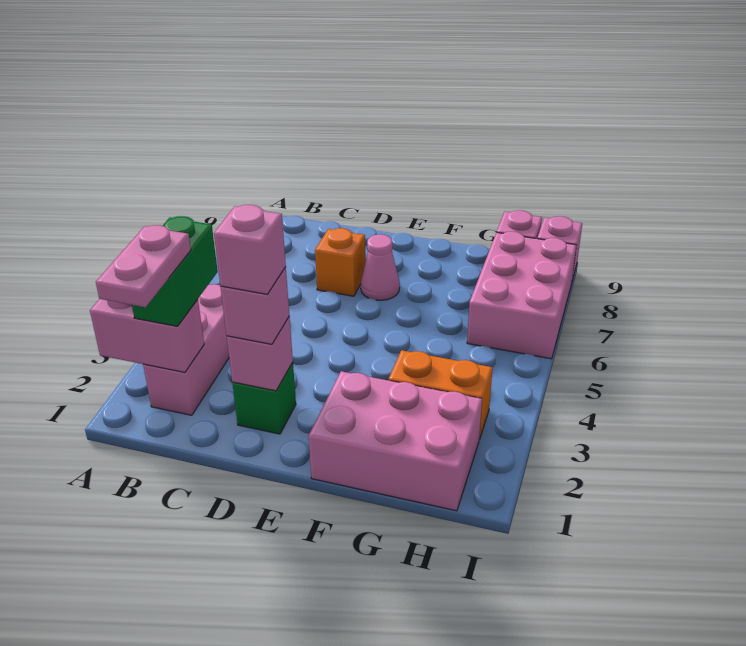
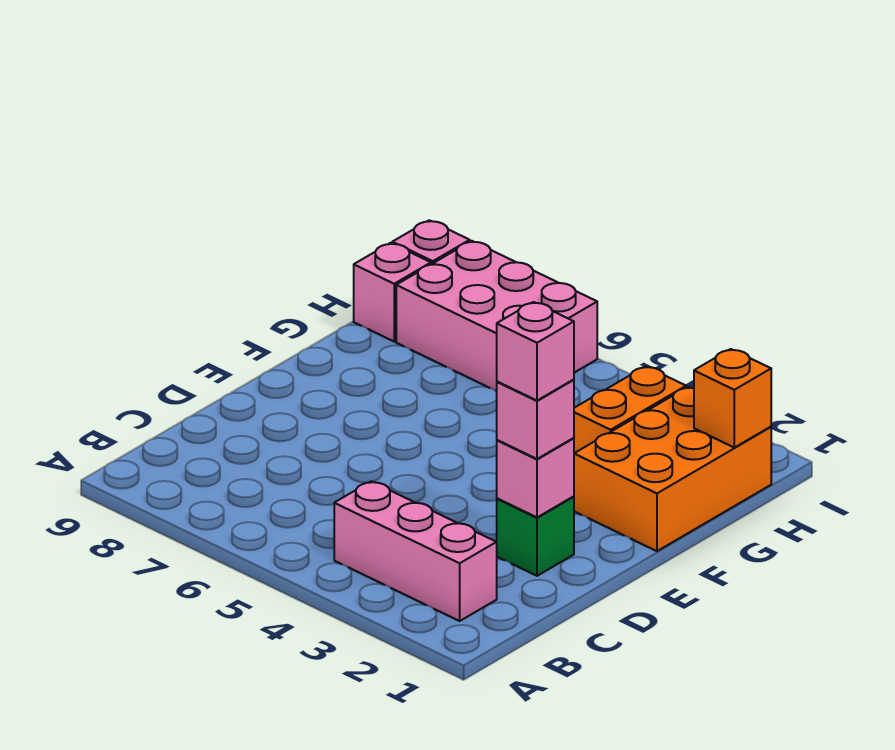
pink 1x2 brick [90,299,204,372] -> none
pink 1x2 plate [96,225,191,307] -> none
green 1x2 brick [132,216,218,326] -> none
orange 1x1 brick [315,228,365,296] -> orange 1x1 brick moved to [694,349,771,448]
pink 1x1 cone [361,234,400,300] -> none
pink 2x3 brick [309,371,482,511] -> orange 2x3 brick [574,387,771,551]

